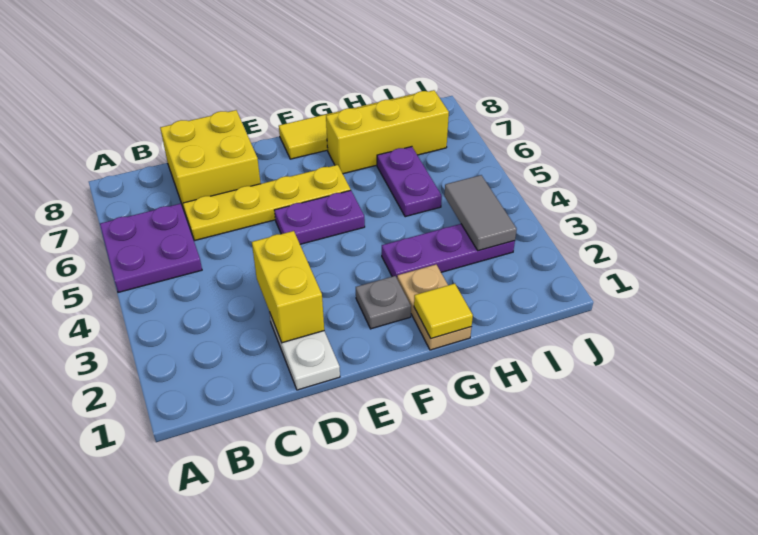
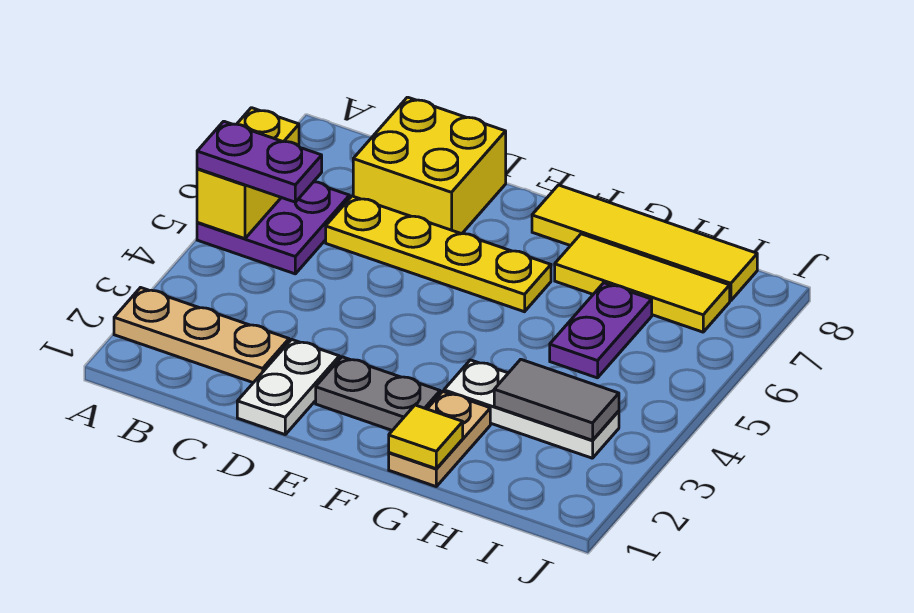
none -> tan 1x3 plate [114,288,289,383]
yellow 1x2 brick [252,231,324,343] -> yellow 1x2 brick moved to [197,108,299,239]
purple 1x2 plate [274,190,365,244] -> purple 1x2 plate moved to [197,121,322,202]
grey 1x1 plate [356,276,411,329] -> grey 1x2 plate [316,357,440,430]
purple 1x3 plate [382,224,515,277] -> white 1x3 plate [444,360,619,458]
yellow 1x3 brick [326,90,449,174] -> yellow 1x3 tile [555,234,730,332]
grey 1x2 tile [444,175,517,251] -> grey 1x2 tile turned to [494,359,619,440]

